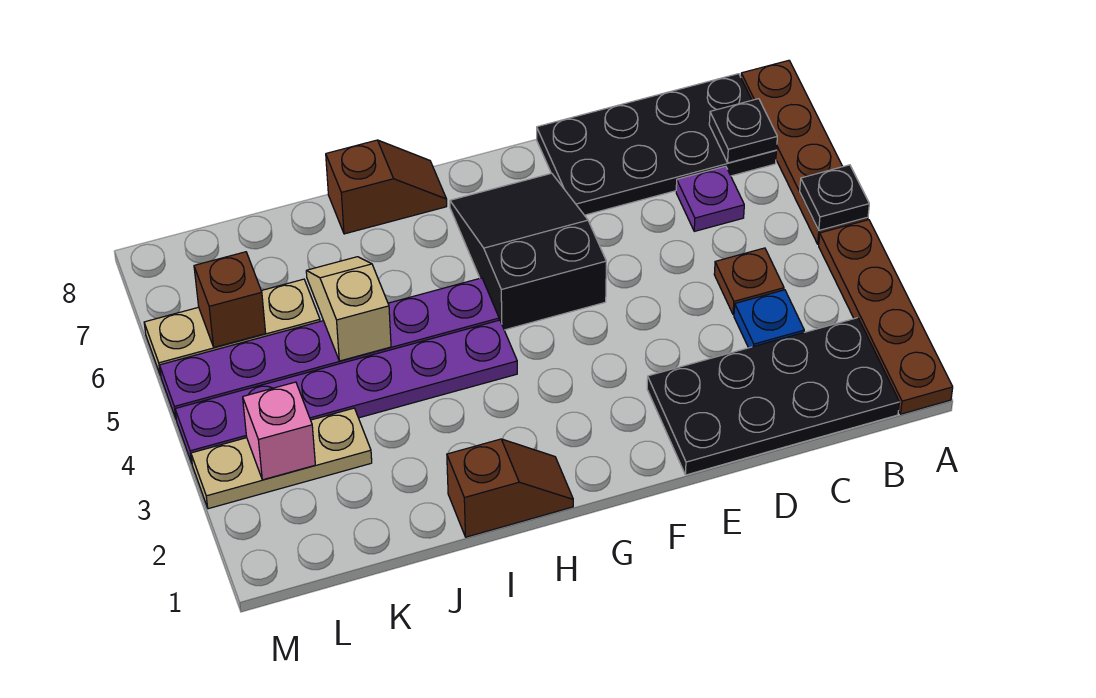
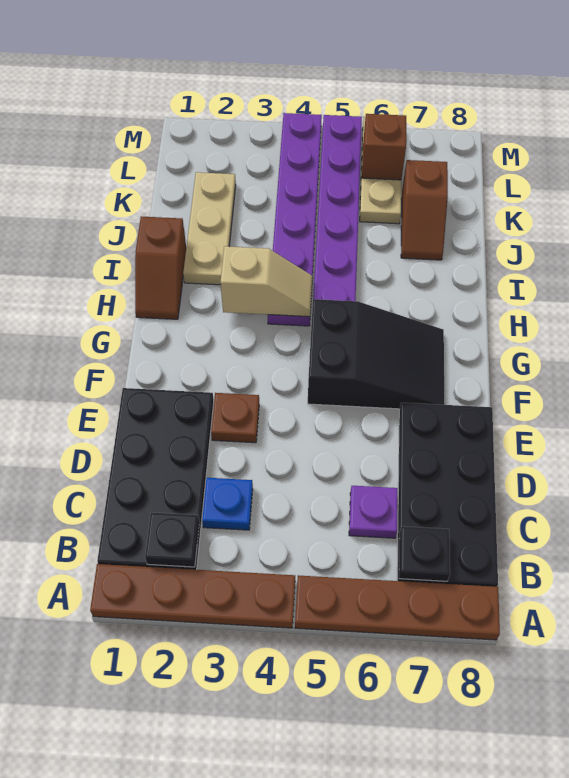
black 1x1 plate [800,165,869,231] -> black 1x1 plate moved to [145,512,199,567]
brown 1x1 plate [714,248,784,315] -> brown 1x1 plate moved to [211,393,259,443]
brown 1x2 slope [326,140,447,234] -> brown 1x2 slope moved to [401,160,448,260]
tan 1x2 slope [306,257,391,361] -> tan 1x2 slope moved to [220,246,312,317]
tan 1x3 plate [191,408,372,509] -> tan 1x3 plate moved to [183,172,236,285]
pink 1x1 brick [243,382,315,480] -> none

